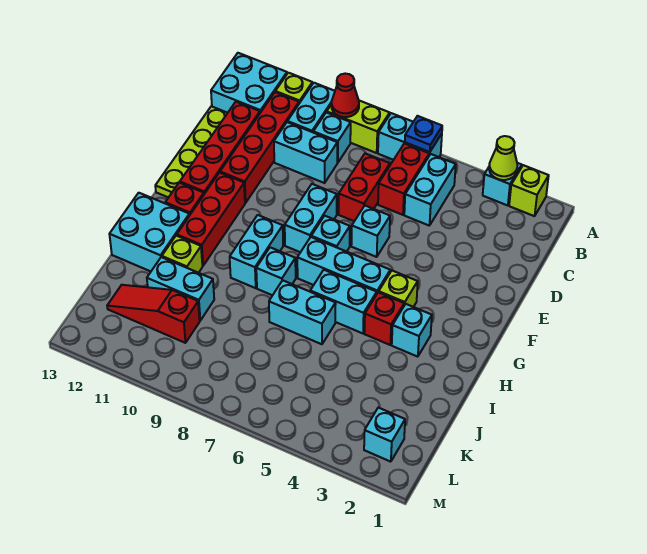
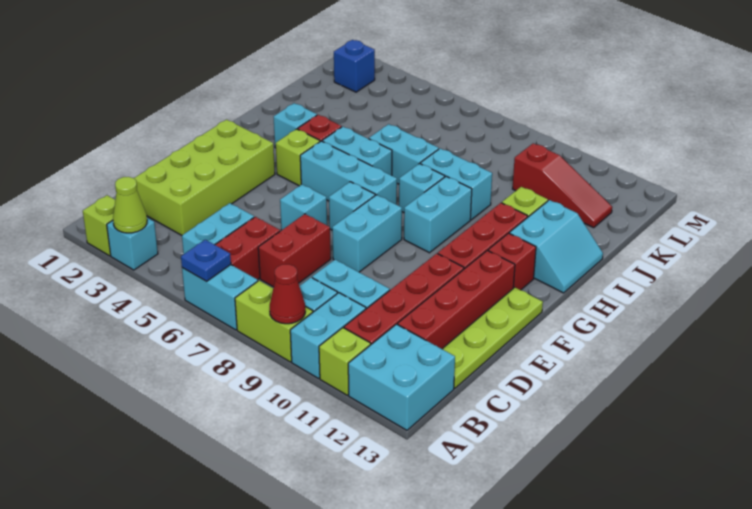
none -> lime 2x4 brick [134,120,275,235]
cyan 2x2 brick [109,193,189,271] -> cyan 2x2 slope [509,200,603,293]
cyan 1x2 brick [147,257,214,320] -> cyan 1x2 brick moved to [420,148,492,220]
cyan 1x1 brick [364,408,405,462] -> blue 1x1 brick [334,40,375,92]

